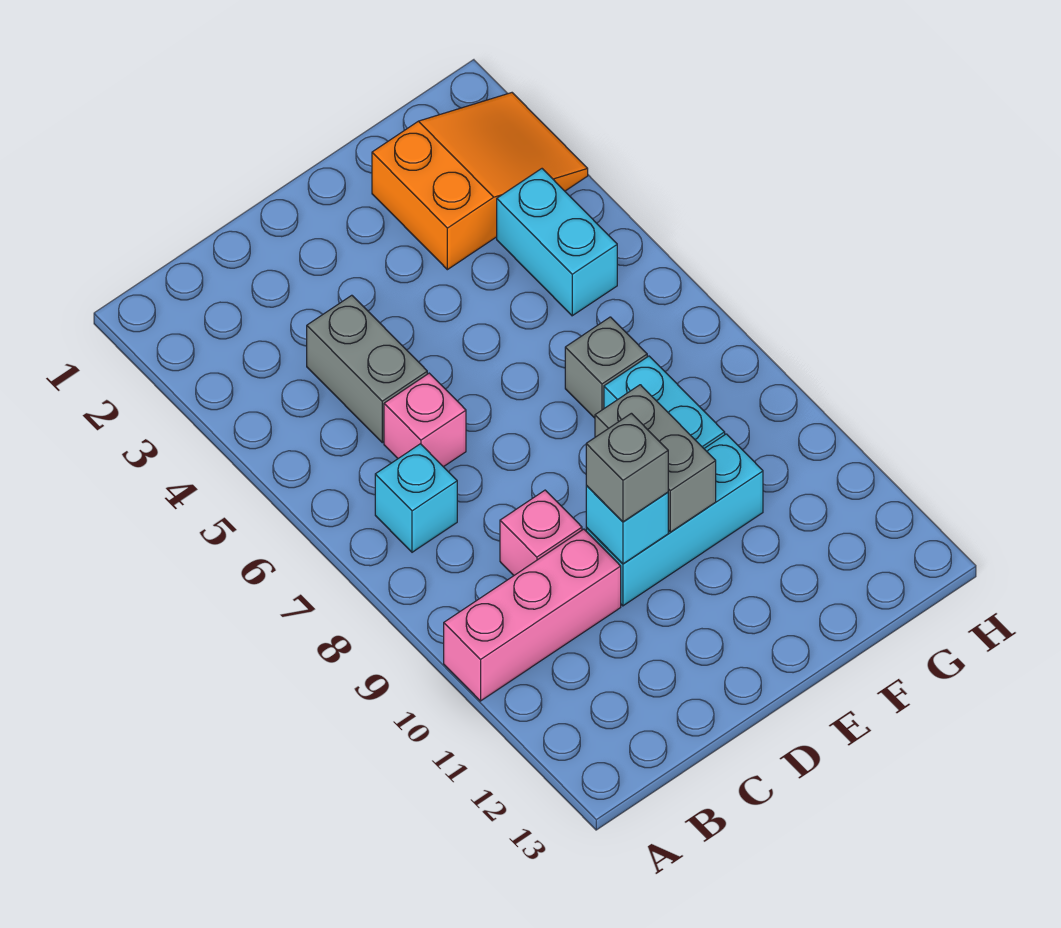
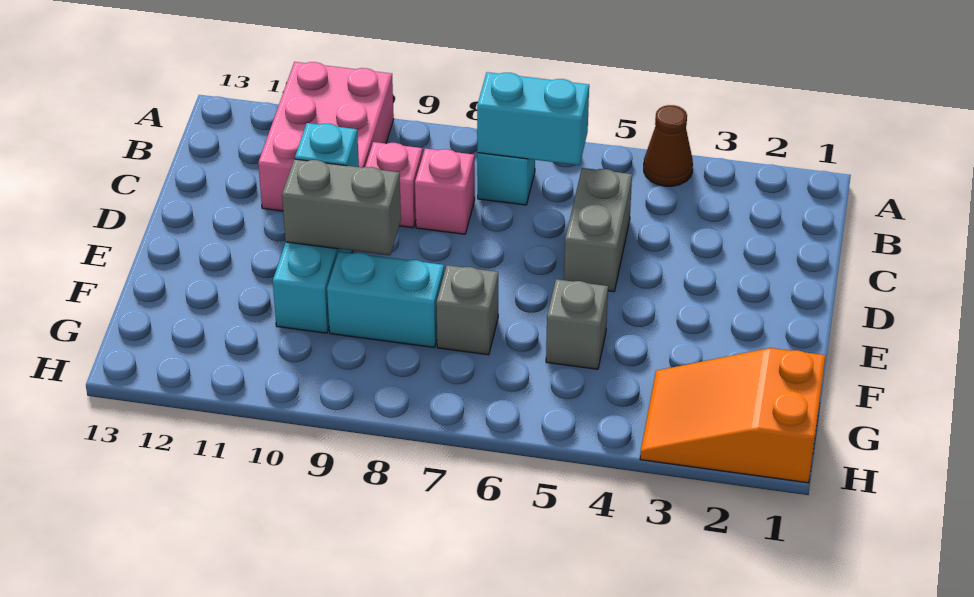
none -> brown 1x1 cone [644,105,693,186]
pink 1x3 brick [444,529,621,701] -> pink 2x3 brick [258,62,394,211]
grey 1x2 brick [307,295,427,443] -> grey 1x2 brick turned to [564,168,632,292]
pink 1x1 brick [384,373,466,467] -> pink 1x1 brick moved to [415,148,475,234]
grey 1x1 brick [586,413,668,522] -> grey 1x1 brick moved to [546,279,608,369]
orange 2x3 slope [372,93,588,270] -> orange 2x3 slope turned to [640,348,826,483]
cyan 1x2 brick [497,169,617,316] -> cyan 1x2 brick moved to [477,72,589,165]

